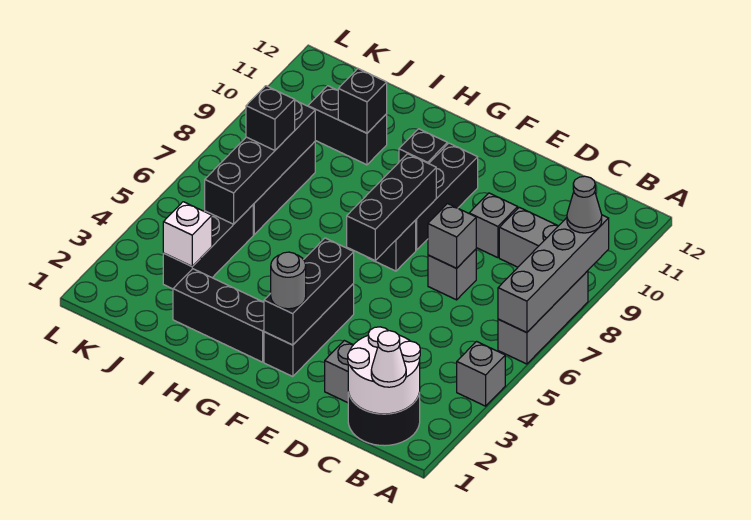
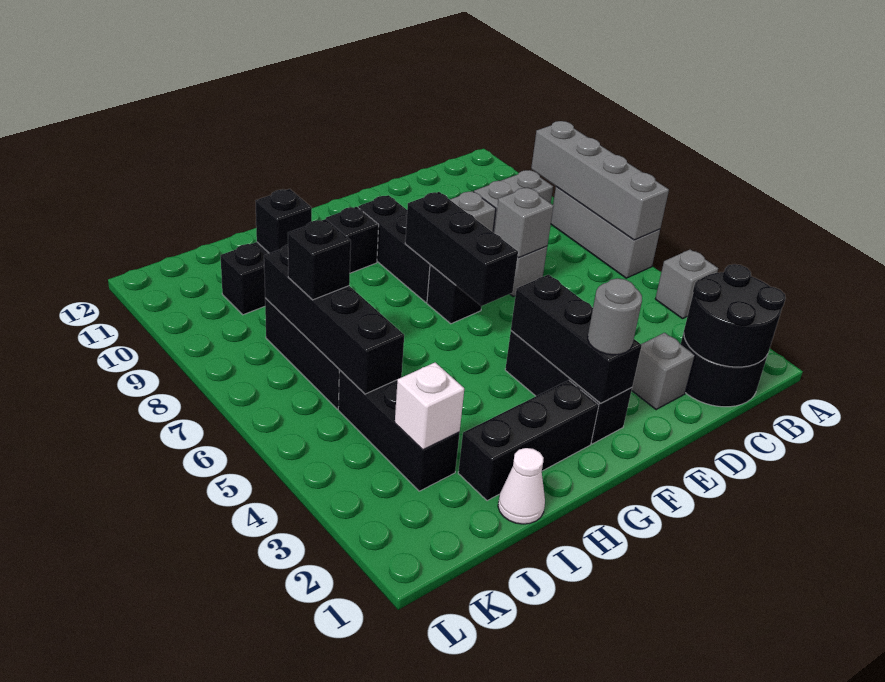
grey 1x1 cone [567,176,602,233] -> none
white 2x2 round brick [348,327,420,414] -> black 2x2 round brick [684,264,786,367]
white 1x1 cone [371,331,406,387] -> white 1x1 cone moved to [498,448,545,524]

